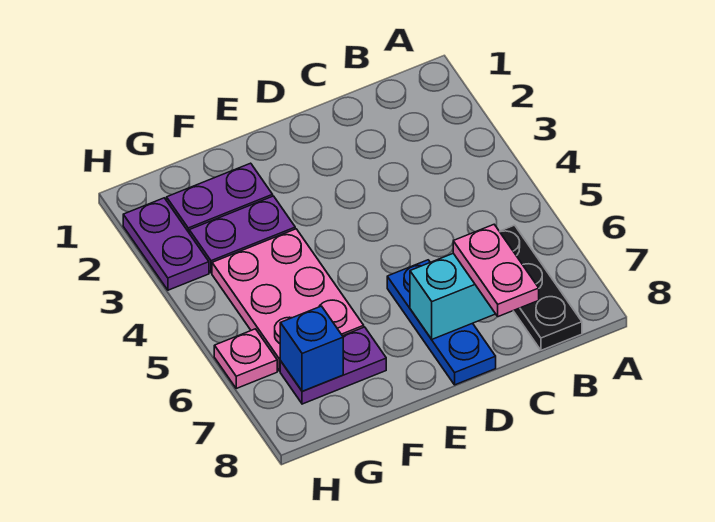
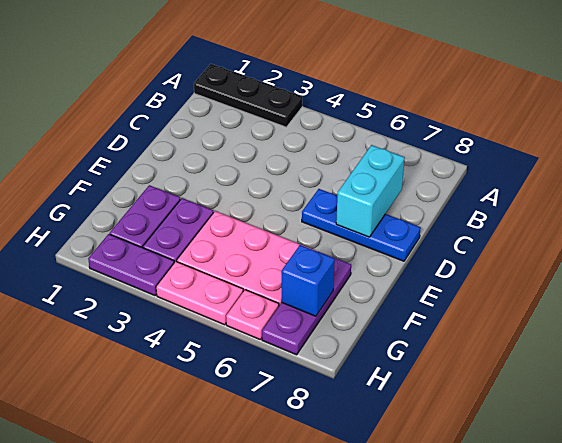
black 1x3 plate [499,225,582,350] -> black 1x3 plate moved to [194,64,302,127]
pink 1x2 plate [453,225,539,317] -> pink 1x2 plate moved to [156,262,243,325]
purple 1x2 plate [280,327,386,404] -> purple 1x3 plate [262,252,351,355]

